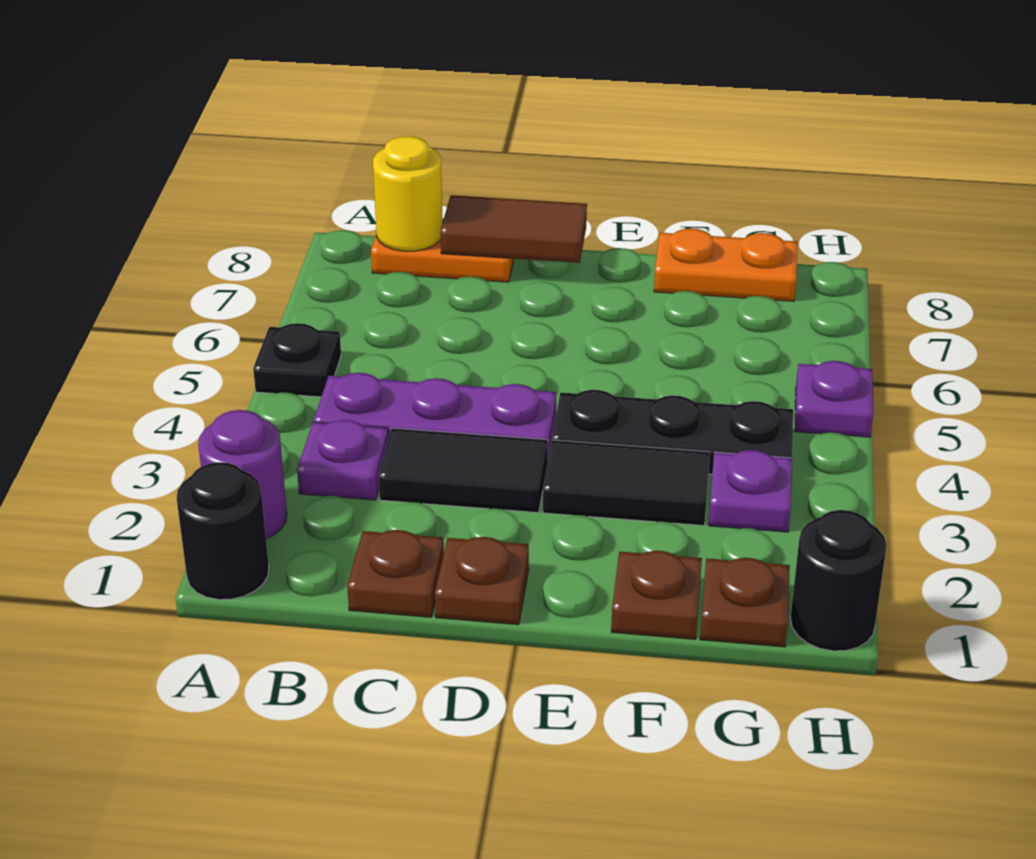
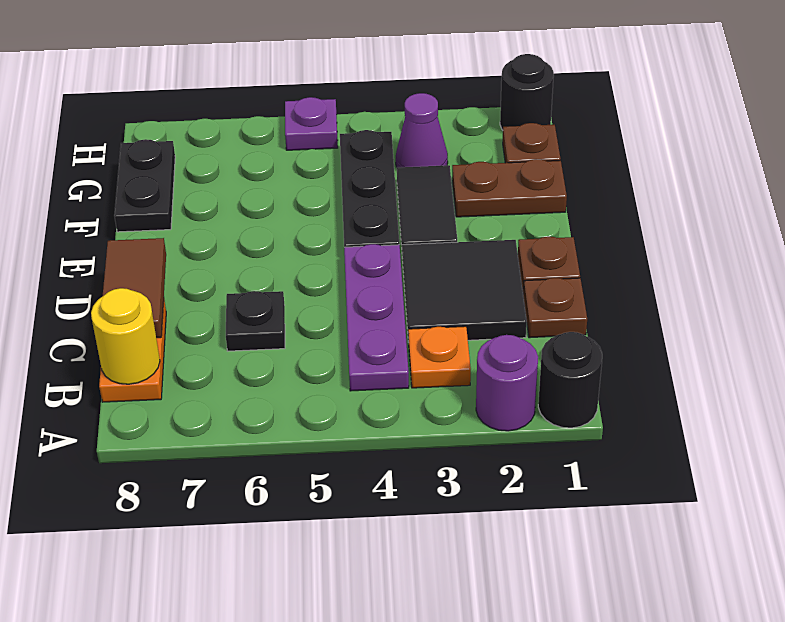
black 1x1 plate [253,323,341,397] -> black 1x1 plate moved to [226,291,285,351]
purple 1x1 plate [297,420,389,500] -> orange 1x1 plate [408,326,471,388]
black 1x2 tile [378,428,548,513] -> black 2x2 tile [402,240,527,341]
brown 1x1 plate [611,551,702,639] -> brown 1x2 plate [452,159,567,217]
orange 1x2 plate [654,228,797,301] -> black 1x2 plate [114,139,175,232]
purple 1x1 plate [709,450,792,532] -> purple 1x1 cone [396,93,448,167]

